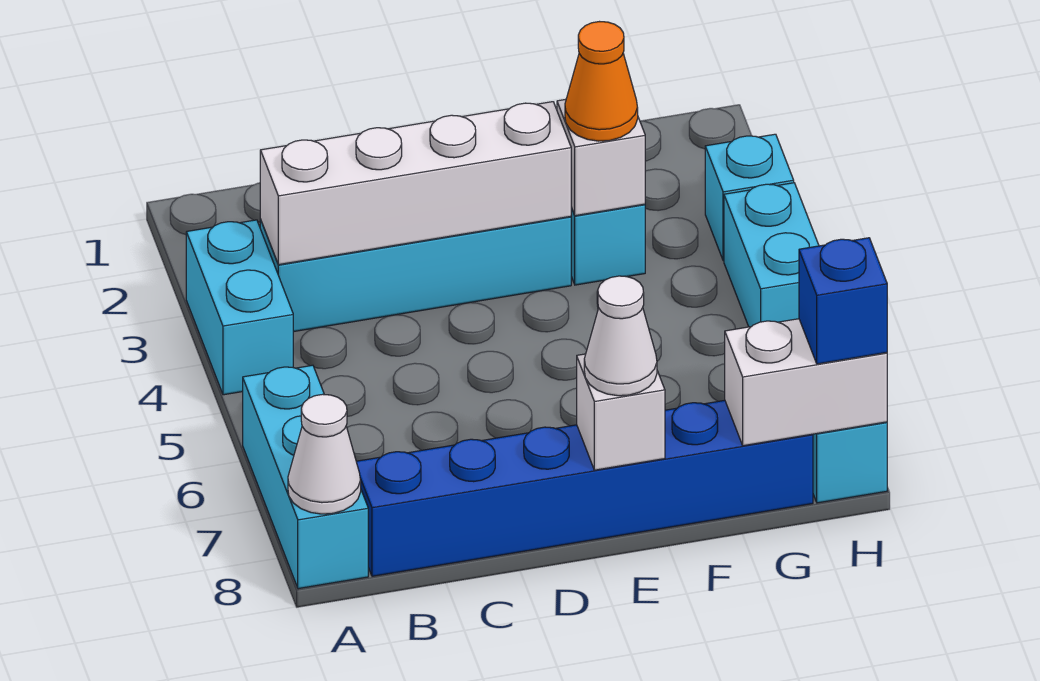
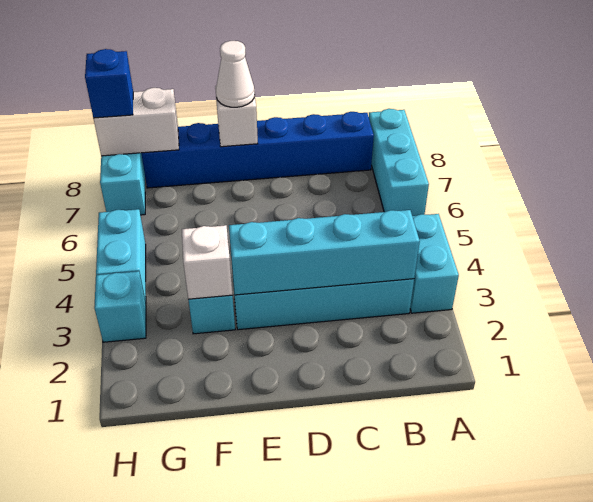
white 1x1 cone [288,394,361,514] -> none
white 1x4 brick [260,102,571,265] -> cyan 1x4 brick [229,210,420,295]
orange 1x1 cone [565,22,638,141] -> none

